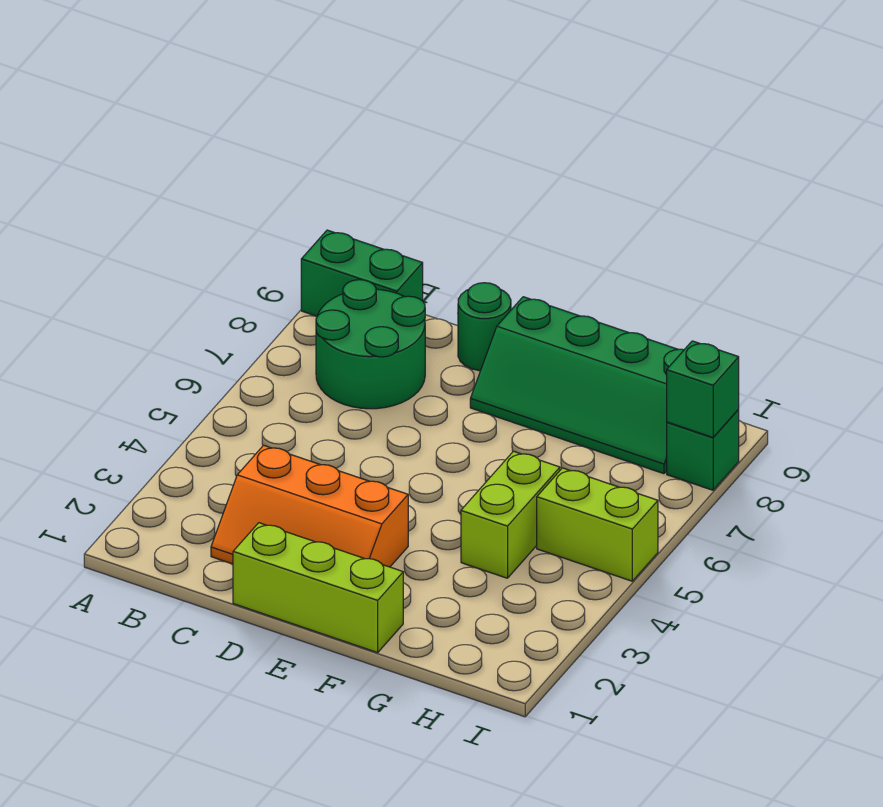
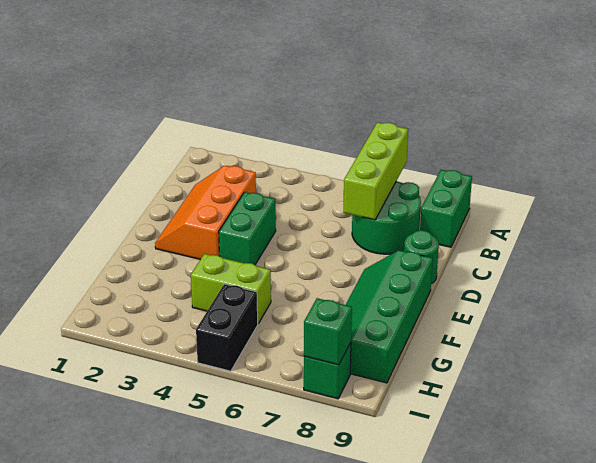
lime 1x3 brick [233,523,403,653] -> lime 1x3 brick moved to [343,122,408,220]
none -> green 1x2 brick [219,192,276,265]
lime 1x2 brick [537,468,658,581] -> black 1x2 brick [196,284,258,371]

